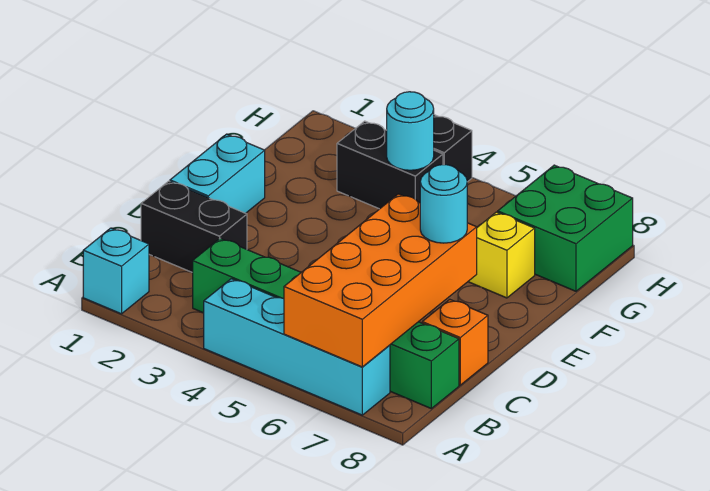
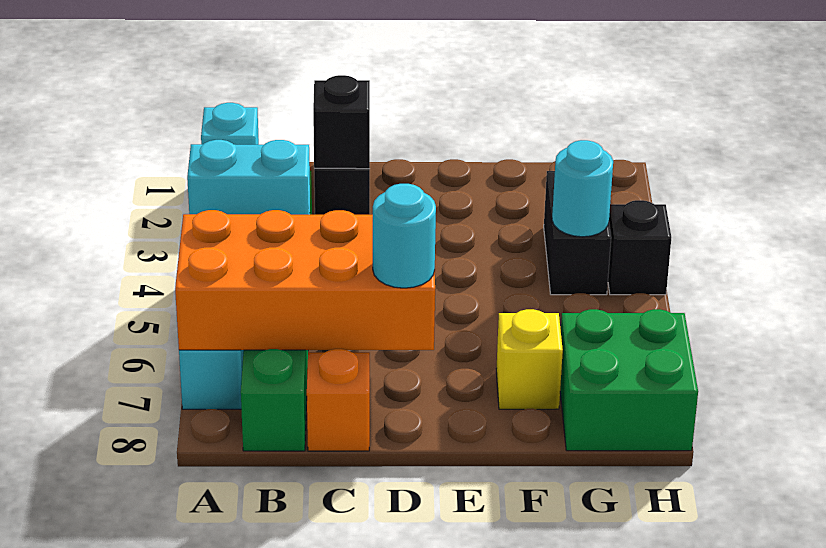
none -> black 1x1 brick [313,75,370,169]
cyan 1x2 brick [170,134,265,213] -> cyan 1x2 brick moved to [187,140,310,215]

